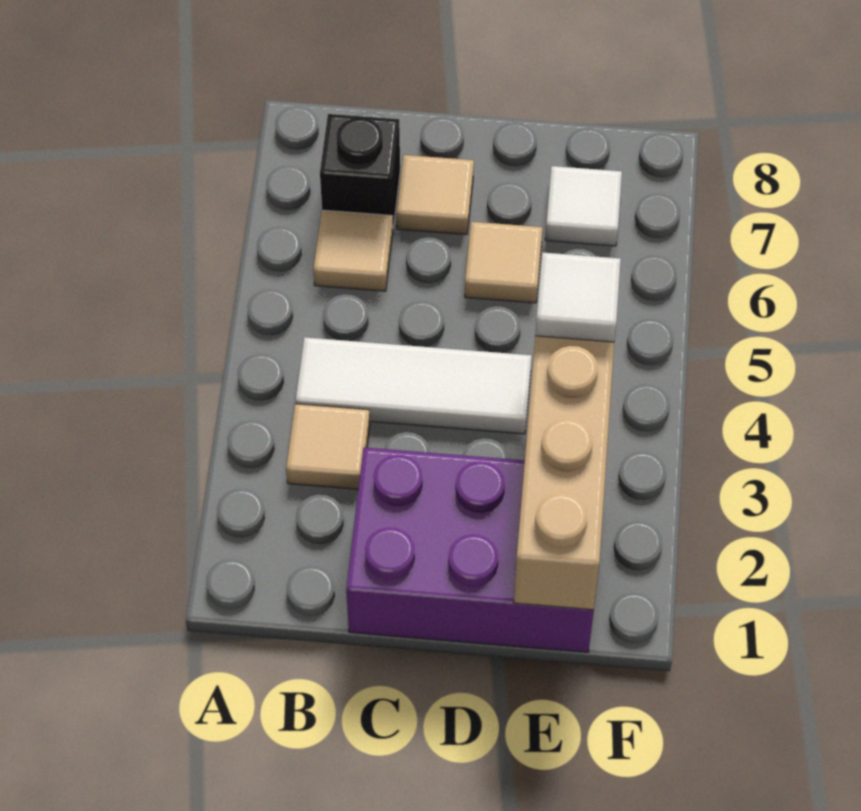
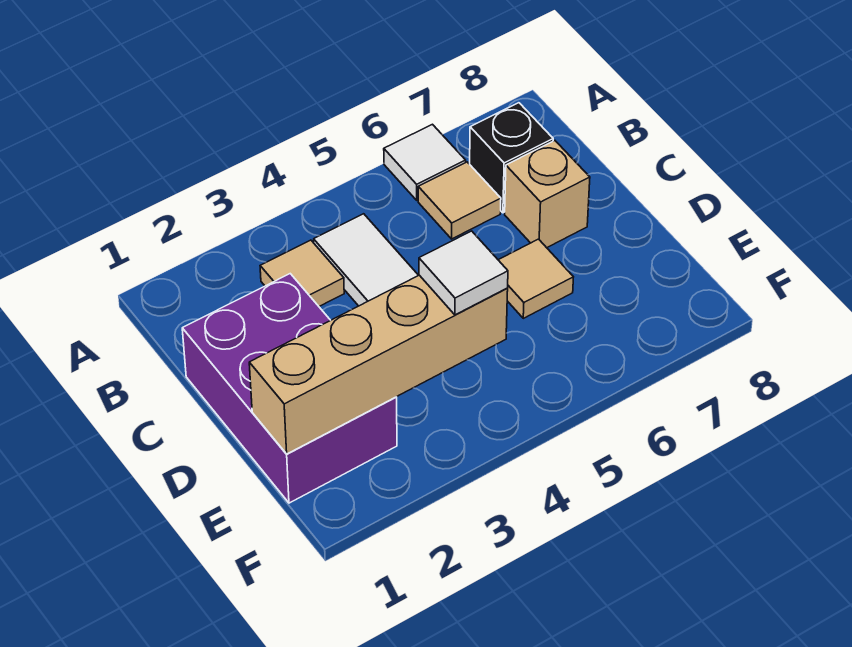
tan 1x1 tile [397,155,474,235] -> tan 1x1 brick [505,141,590,248]
white 1x1 tile [545,166,622,246] -> white 1x1 tile moved to [384,124,466,200]

